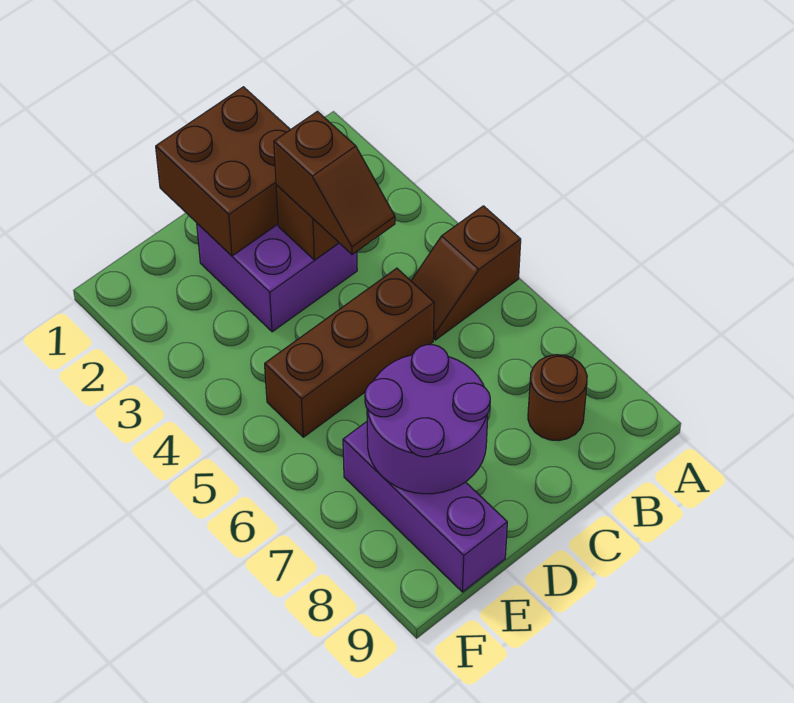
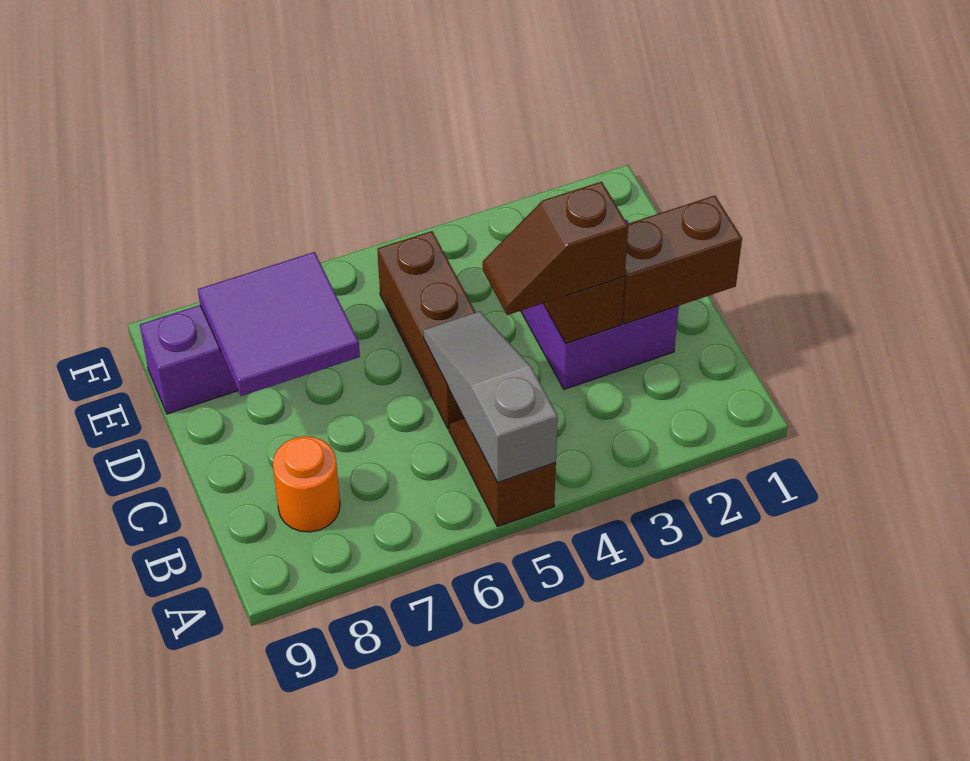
none -> grey 1x3 slope [423,311,558,482]
brown 1x1 round brick [528,355,587,441] -> orange 1x1 round brick [273,436,340,532]
brown 2x2 brick [156,87,290,256] -> brown 1x2 brick [622,195,742,324]
purple 2x2 round brick [365,345,490,494] -> purple 2x2 tile [198,252,360,396]

